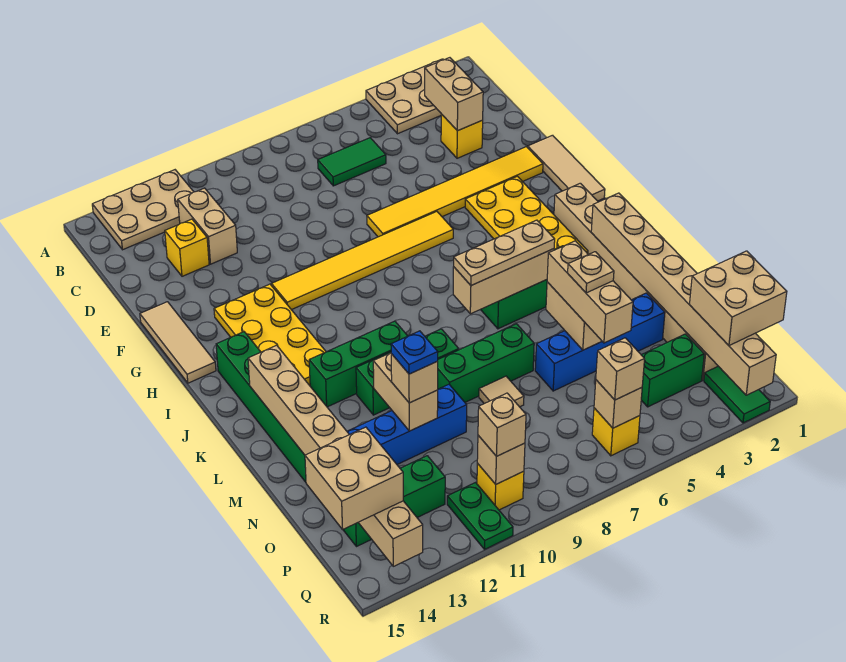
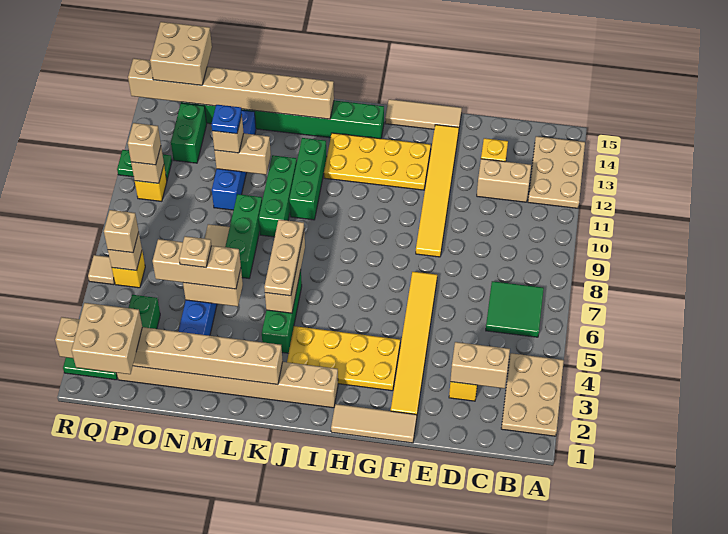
green 1x2 tile [318,138,386,186] -> green 2x2 tile [486,281,544,337]
yellow 1x6 tile [272,212,453,310] -> yellow 1x6 tile moved to [416,125,459,257]
none -> tan 1x1 tile [88,255,115,285]

